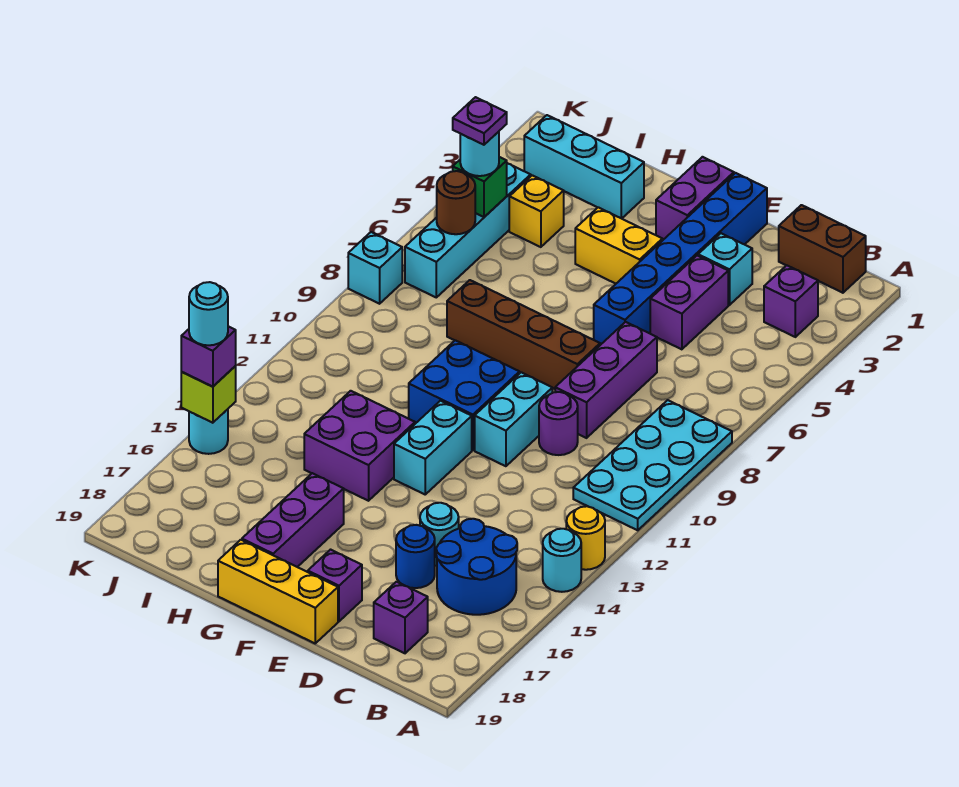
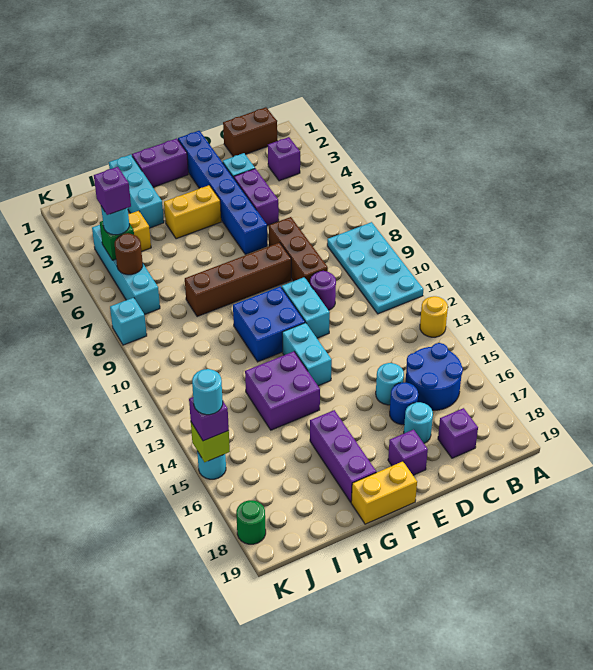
cyan 1x1 round brick [543,529,581,592] -> cyan 1x1 round brick moved to [404,402,433,443]
purple 1x3 brick [555,322,657,438] -> brown 1x3 brick [269,217,328,284]
yellow 1x3 brick [218,540,338,643] -> yellow 1x2 brick [351,461,417,524]
purple 1x2 brick [656,157,734,239] -> purple 1x2 brick turned to [132,138,188,187]
cyan 1x3 brick [524,115,644,219] -> cyan 1x3 brick turned to [109,155,164,228]
purple 1x1 plate [453,97,507,145] -> purple 1x1 brick [94,167,131,215]
none -> green 1x1 round brick [236,500,266,544]

